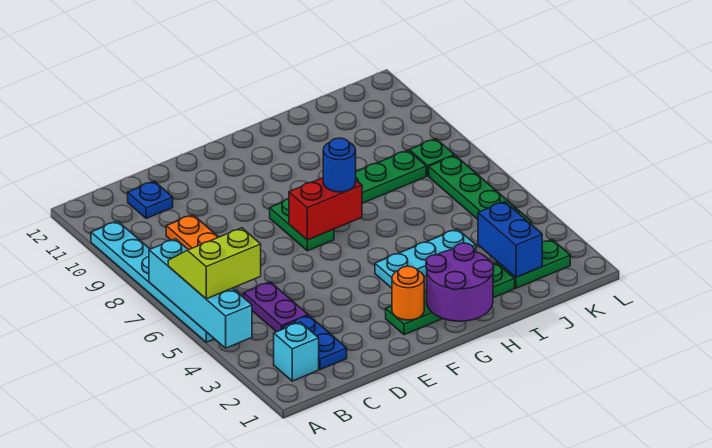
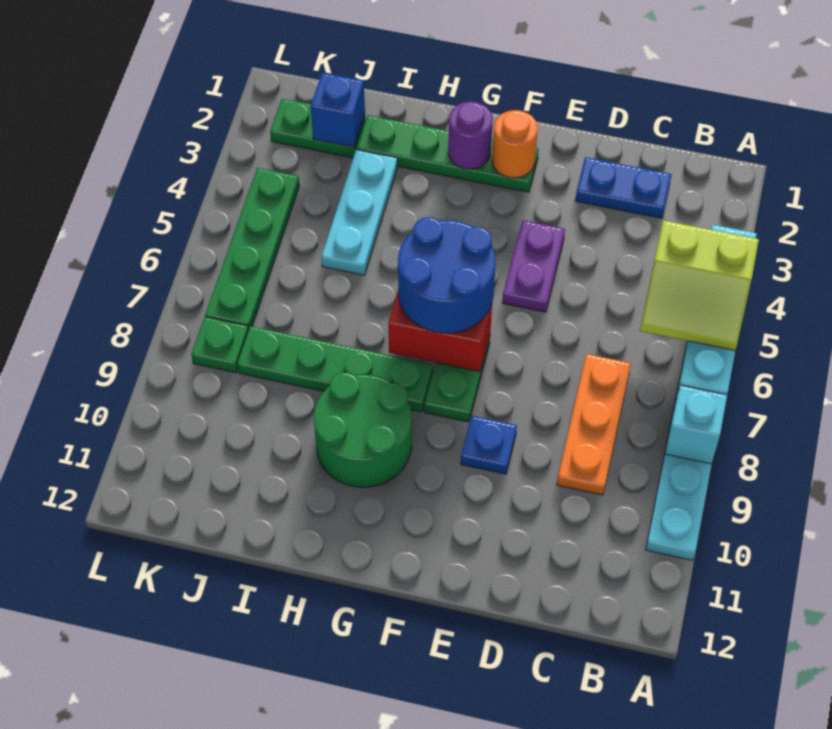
cyan 1x1 brick [274,322,319,381] -> cyan 1x1 brick moved to [665,385,727,464]
blue 1x2 plate [282,316,347,370] -> blue 1x2 plate turned to [575,157,672,218]
purple 1x2 plate [244,282,308,332] -> purple 1x2 plate moved to [502,220,565,312]
blue 1x1 plate [128,181,173,218] -> blue 1x1 plate moved to [461,416,517,474]
purple 2x2 round brick [426,243,494,321] -> purple 1x1 round brick [448,102,493,169]
cyan 1x3 plate [375,229,476,288] -> cyan 1x3 plate turned to [321,150,398,275]
blue 1x1 round brick [323,138,356,192] -> blue 2x2 round brick [398,217,496,333]
none -> green 2x2 round brick [314,373,412,487]
blue 1x2 brick [478,202,542,277] -> blue 1x1 brick [311,73,365,147]

